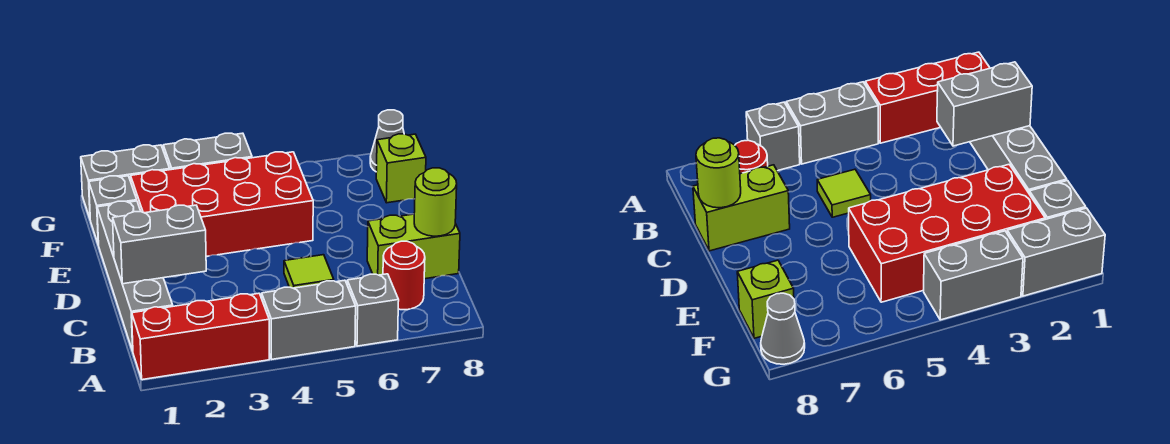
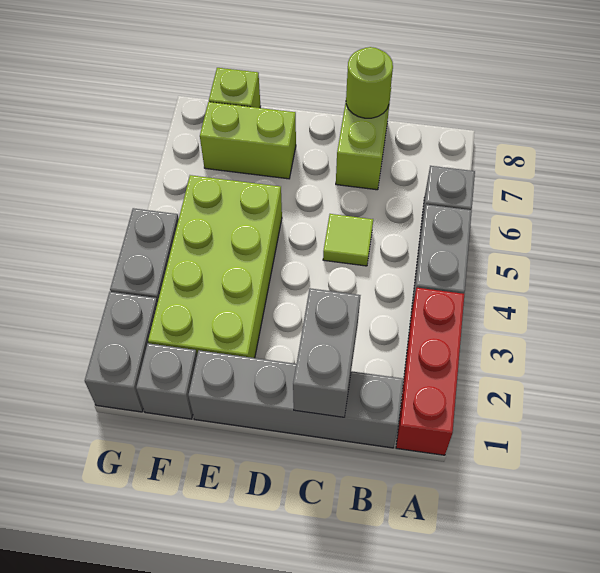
red 1x1 round brick [383,241,425,310] -> none
red 2x4 brick [131,152,313,257] -> lime 2x4 brick [148,175,282,358]
none -> lime 1x2 brick [200,102,296,179]
grey 1x1 cone [370,110,404,172] -> none

